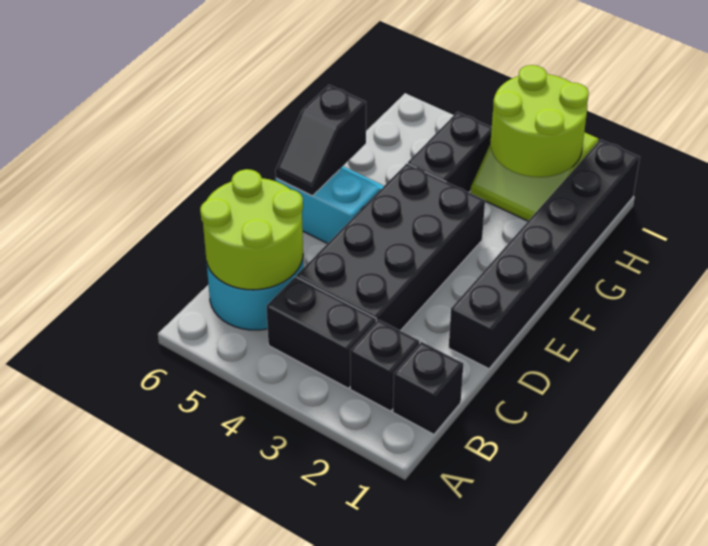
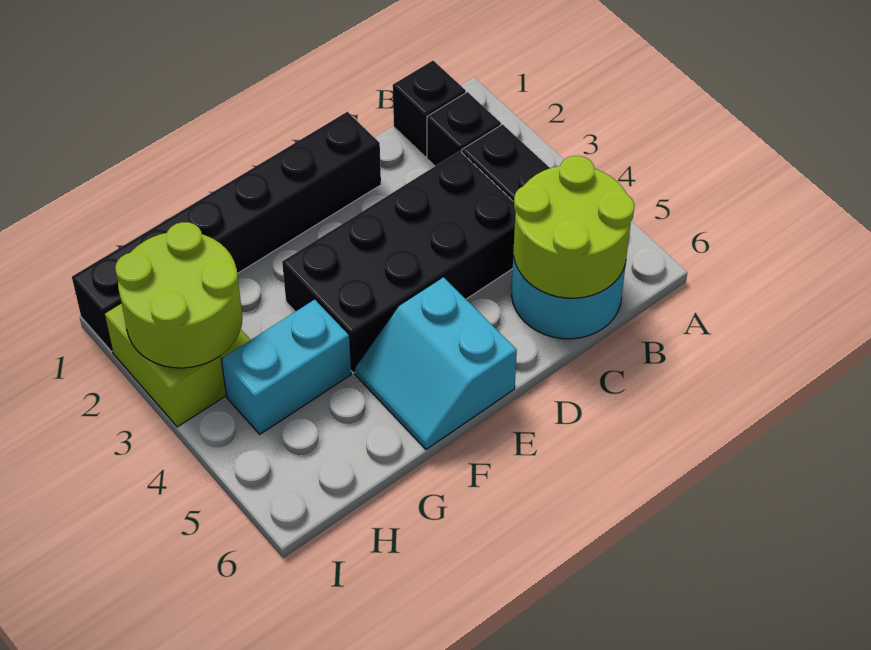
black 1x2 slope [275,85,366,196] -> none
black 1x2 brick [408,112,492,192] -> cyan 1x2 brick [221,300,351,434]

